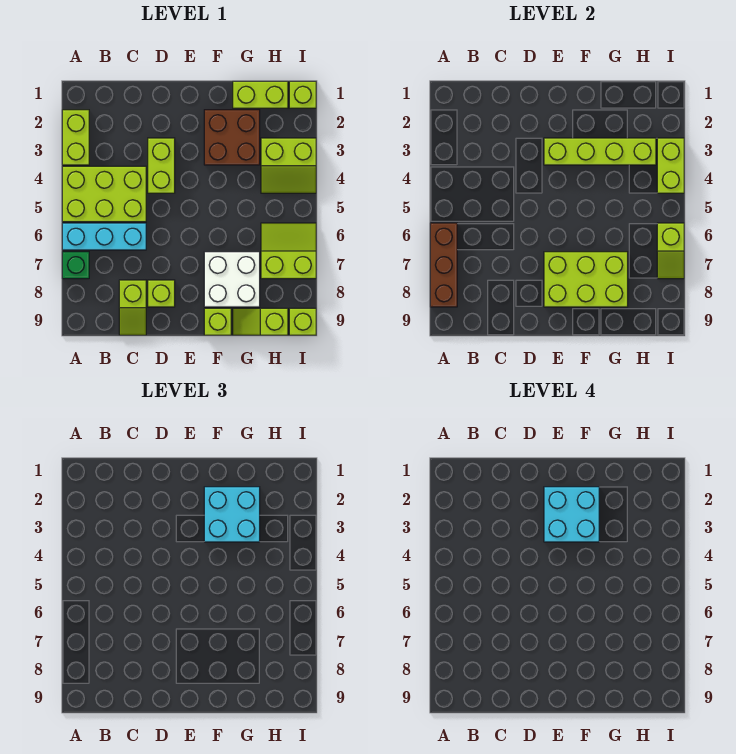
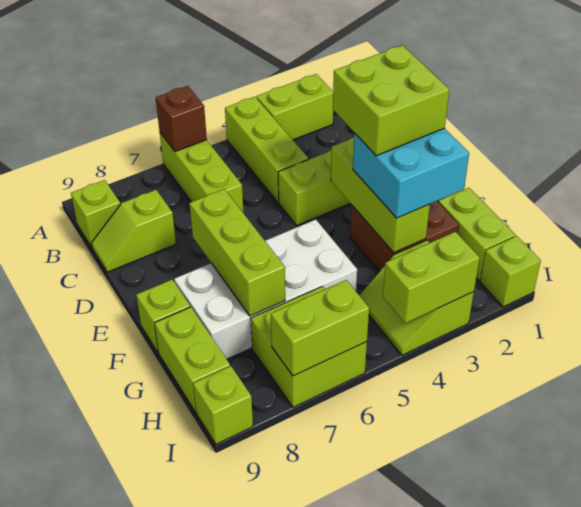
lime 2x3 brick [62,166,146,222] -> lime 1x3 brick [225,97,309,203]
cyan 1x3 brick [62,223,146,250] -> lime 1x3 brick [160,133,243,212]
brown 1x3 brick [430,223,457,307] -> brown 1x1 brick [156,86,207,152]
green 1x1 brick [62,252,89,279] -> none
lime 1x1 brick [148,280,175,307] -> lime 1x1 brick moved to [71,180,120,247]
cyan 2x2 brick [544,487,599,542] -> lime 2x2 brick [333,45,449,156]
lime 1x4 brick [544,138,656,165] -> lime 1x3 brick [331,137,430,253]
lime 2x3 brick [544,252,628,307] -> lime 1x3 brick [189,189,285,316]
white 2x2 brick [204,252,260,307] -> white 2x4 brick [174,219,357,359]
lime 1x2 slope [233,308,288,335] -> lime 1x2 brick [154,307,230,412]
lime 2x2 slope [261,223,316,279] -> lime 2x2 brick [251,286,367,407]
lime 1x2 slope [657,223,684,279] -> lime 1x2 brick [271,280,369,376]

